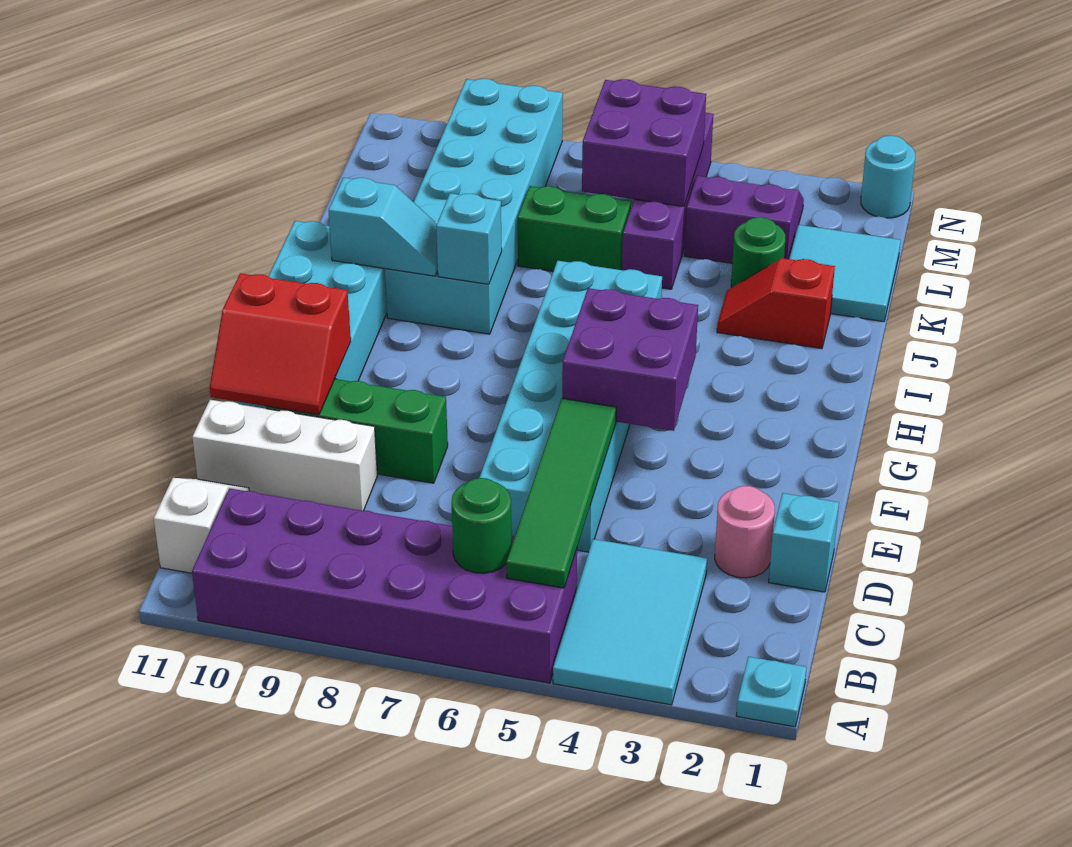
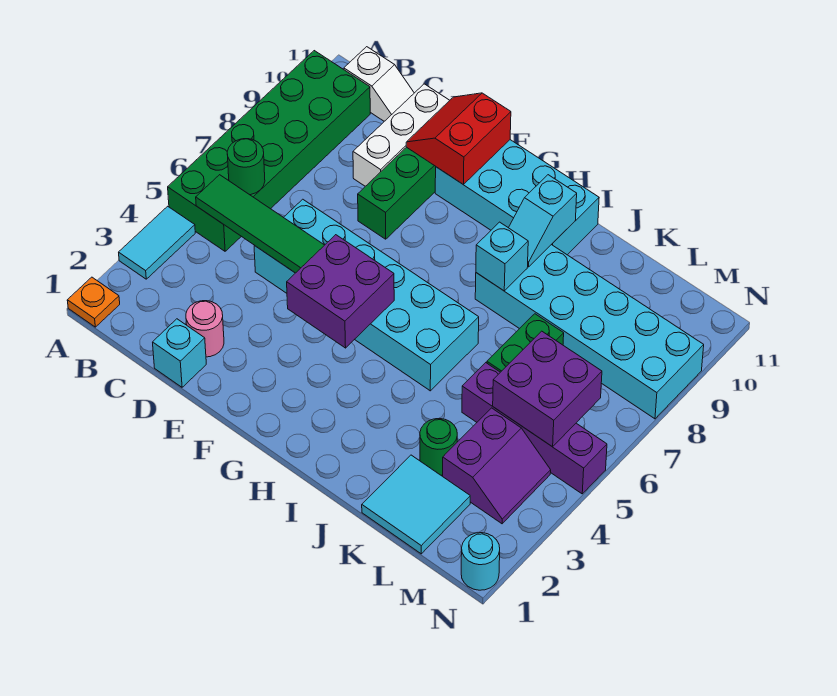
cyan 1x1 plate [736,657,807,727] -> orange 1x1 plate [67,277,120,327]
cyan 2x3 tile [553,539,707,705] -> cyan 1x2 tile [119,206,195,279]
purple 2x6 brick [192,488,577,683] -> green 2x6 brick [168,51,370,251]
red 1x2 slope [717,258,835,349] -> none

